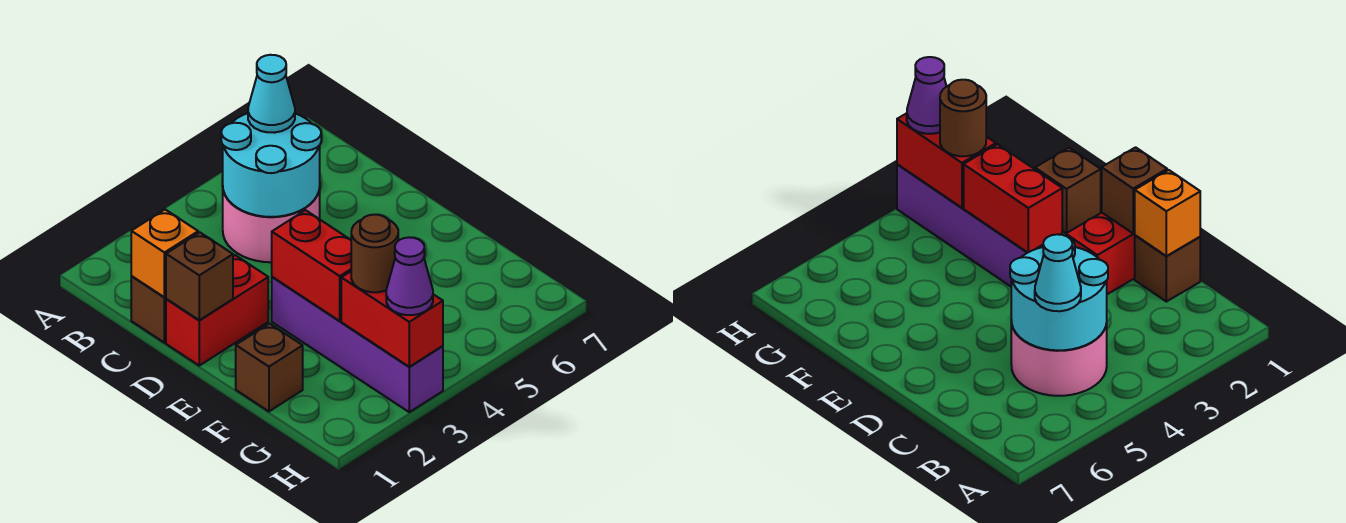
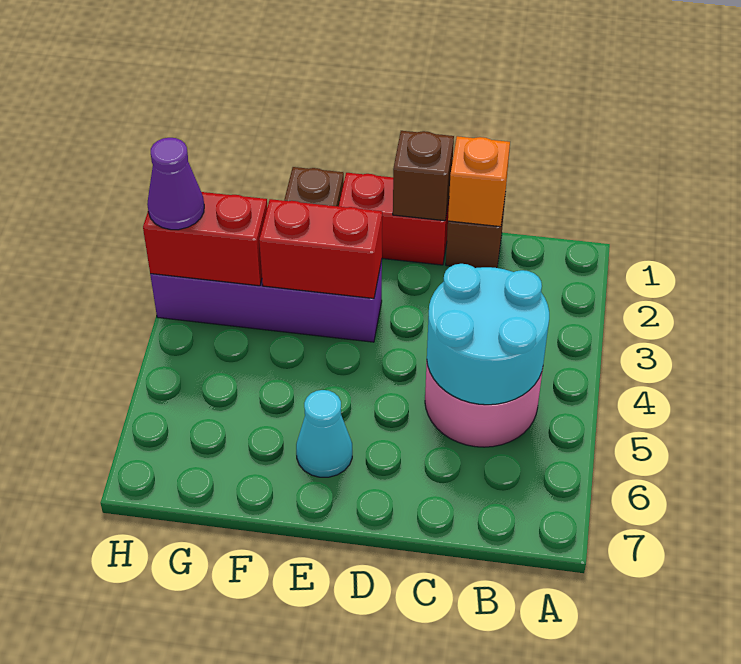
cyan 1x1 cone [248,55,295,133] -> cyan 1x1 cone moved to [296,390,352,477]
red 1x2 brick [166,255,268,366] -> red 1x2 brick turned to [339,173,449,265]
brown 1x1 round brick [351,215,398,292] -> none

